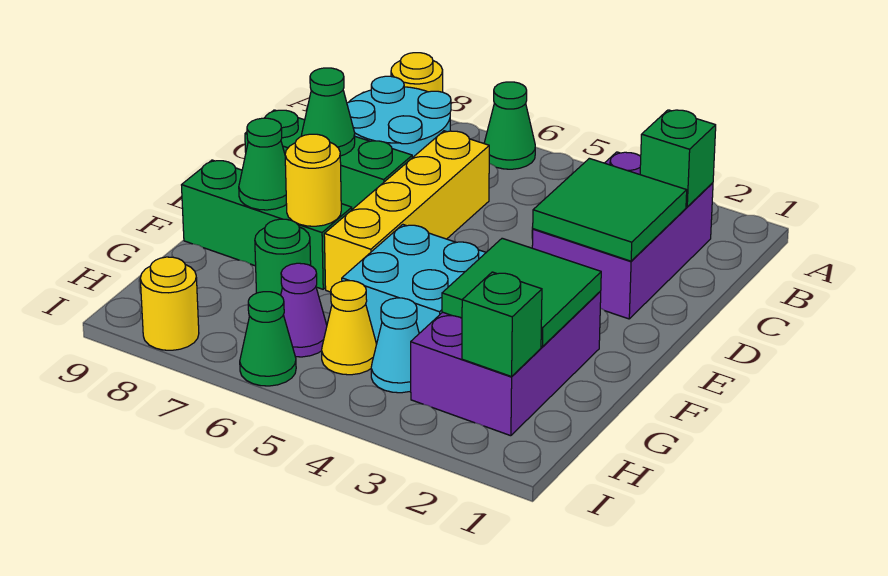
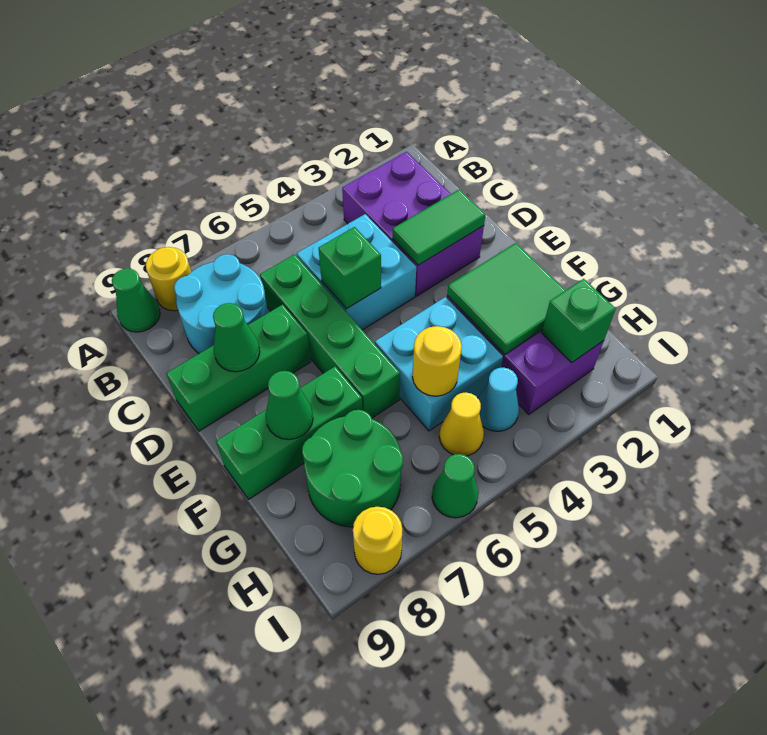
green 1x1 cone [484,82,535,169] -> green 1x1 cone moved to [112,269,160,332]
green 1x1 brick [640,110,716,207] -> green 1x1 brick moved to [319,227,381,309]
green 2x2 tile [533,158,687,261] -> green 1x2 tile [393,190,485,265]
none -> cyan 2x2 brick [297,214,416,330]
yellow 1x4 brick [324,131,489,292] -> green 1x4 brick [260,254,400,418]
yellow 1x1 round brick [285,134,341,226] -> yellow 1x1 round brick moved to [412,326,462,396]
green 1x1 round brick [255,219,311,295] -> green 2x2 round brick [302,410,403,527]
purple 1x1 cone [281,263,327,357] -> none

